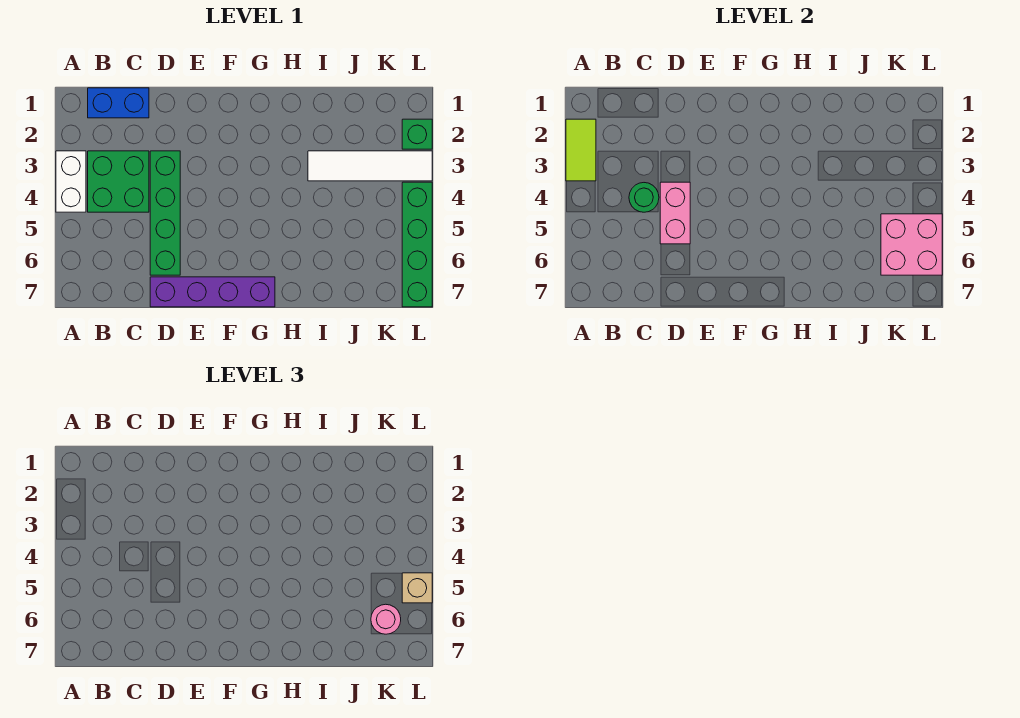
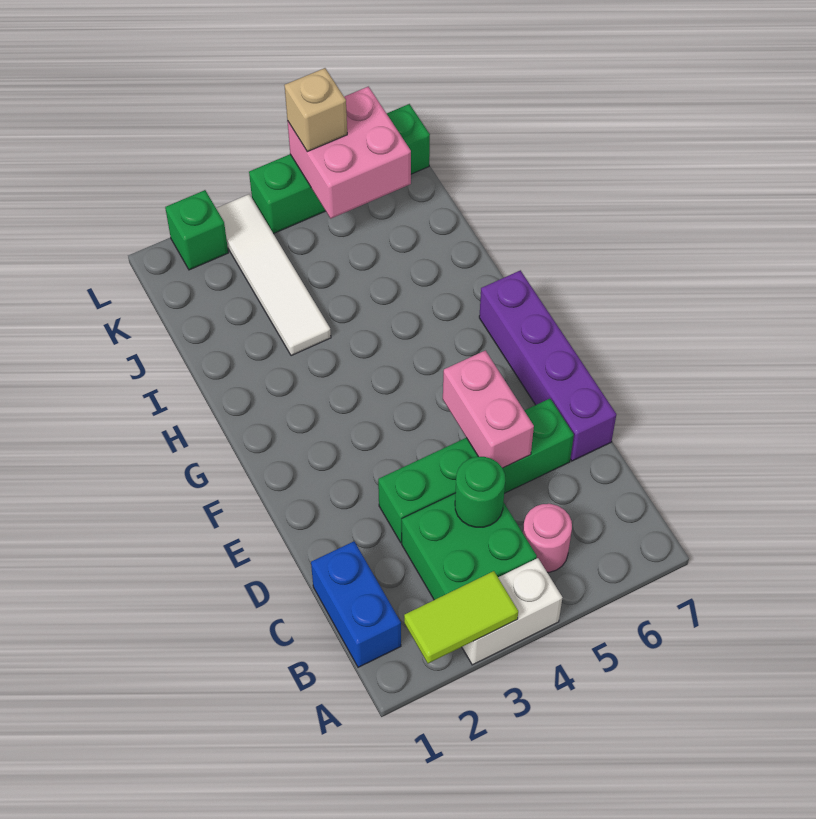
pink 1x2 brick [660,182,690,244] -> pink 1x2 brick turned to [443,350,534,468]
pink 1x1 round brick [371,604,401,634] -> pink 1x1 round brick moved to [523,504,572,572]

